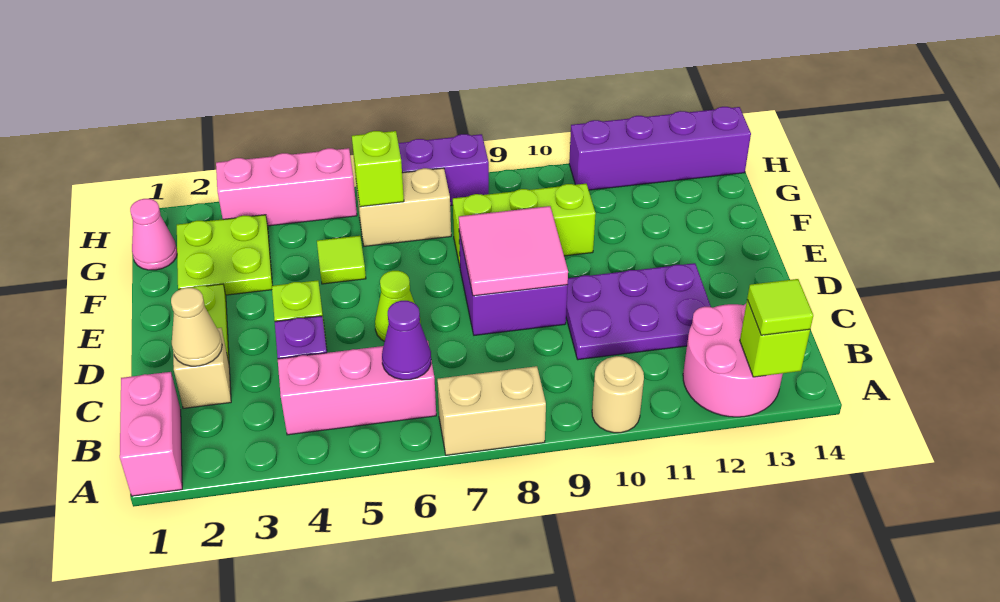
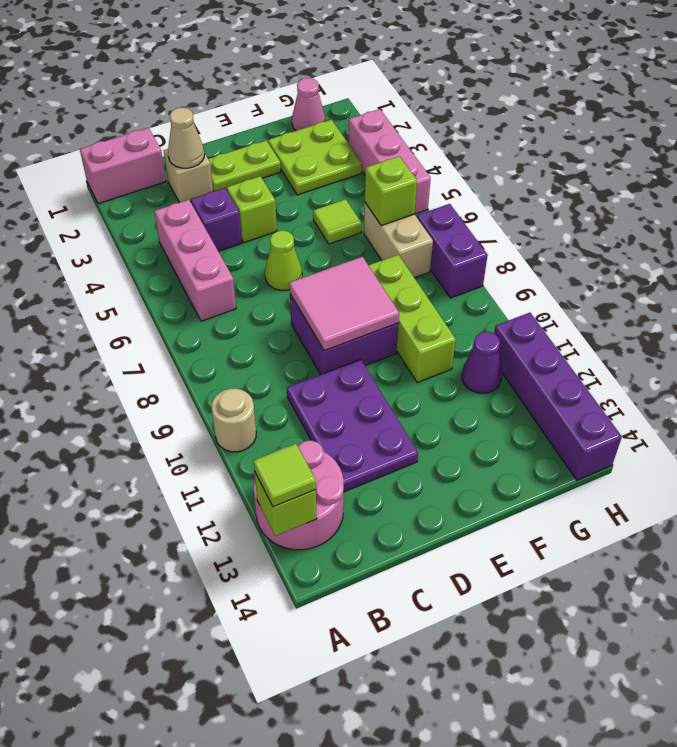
tan 1x2 brick [437,366,546,455] -> none
purple 1x1 cone [382,301,431,380] -> purple 1x1 cone moved to [462,332,502,393]

